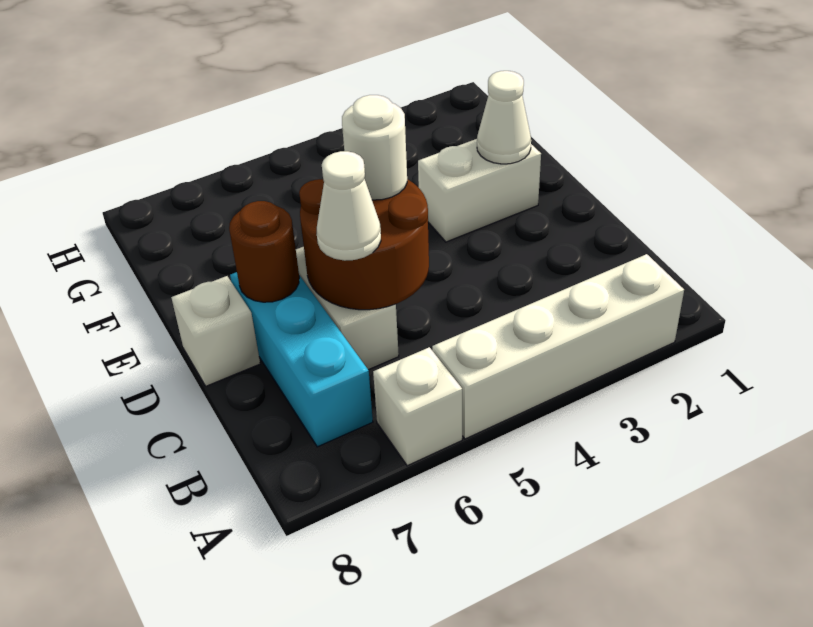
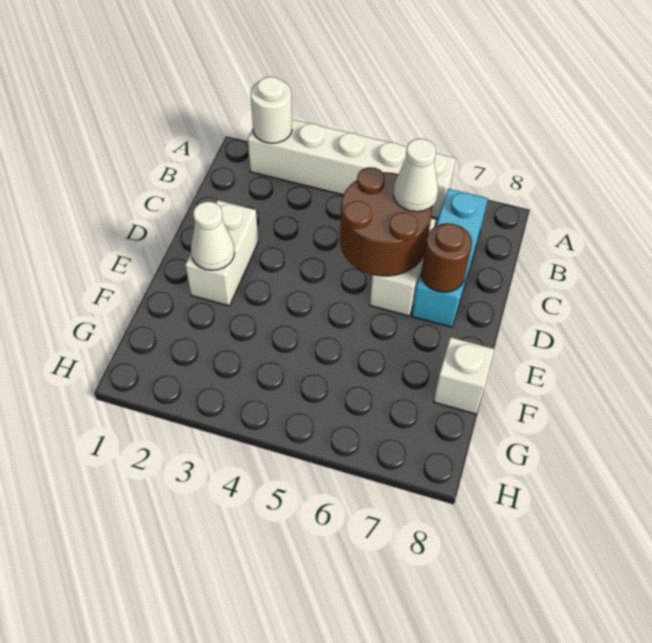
white 1x1 round brick [342,95,407,200] -> white 1x1 round brick moved to [250,77,292,143]
white 1x1 brick [171,276,260,386] -> white 1x1 brick moved to [433,337,494,414]
white 1x2 brick [418,139,541,242] -> white 1x2 brick turned to [185,200,258,306]

